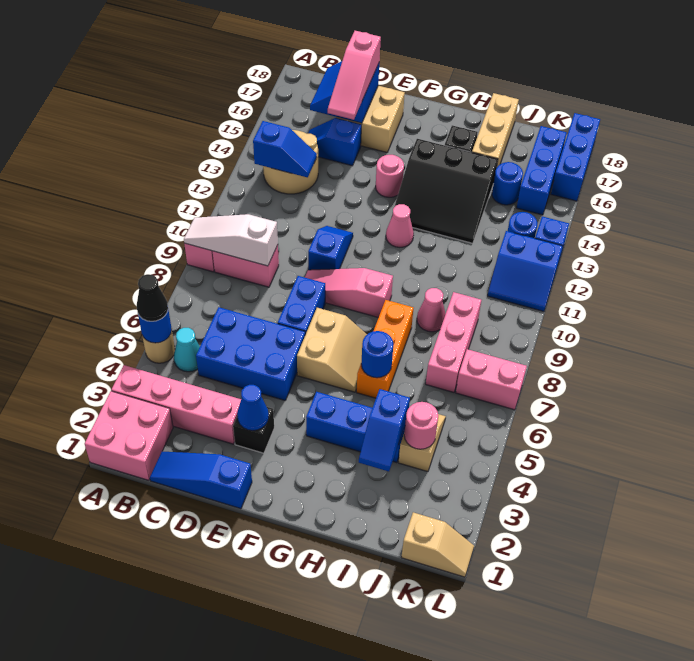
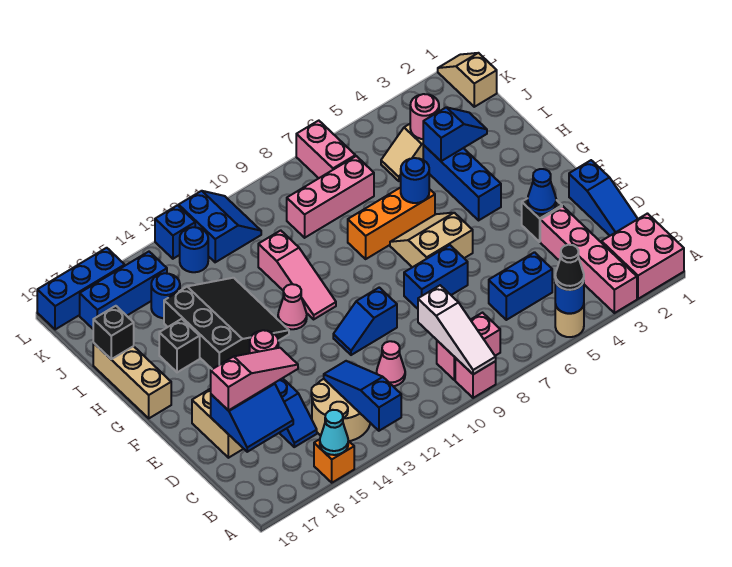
none -> orange 1x1 brick [314,439,354,483]
cyan 1x1 cone [174,328,200,372] -> cyan 1x1 cone moved to [320,410,348,455]
pink 1x2 brick [213,245,279,287] -> pink 1x2 brick turned to [437,313,500,380]
blue 1x2 slope [253,121,317,177] -> blue 1x3 slope [324,361,401,431]
blue 2x3 brick [196,307,305,400] -> blue 1x2 brick [489,252,552,320]
pink 1x3 slope [305,268,393,318] -> pink 1x3 slope moved to [258,230,336,319]
pink 1x1 cone [417,288,445,332] -> pink 1x1 cone moved to [377,341,405,386]
tan 1x3 brick [472,93,519,167] -> tan 1x3 brick turned to [93,343,171,418]
none -> black 1x1 brick [93,306,134,359]

